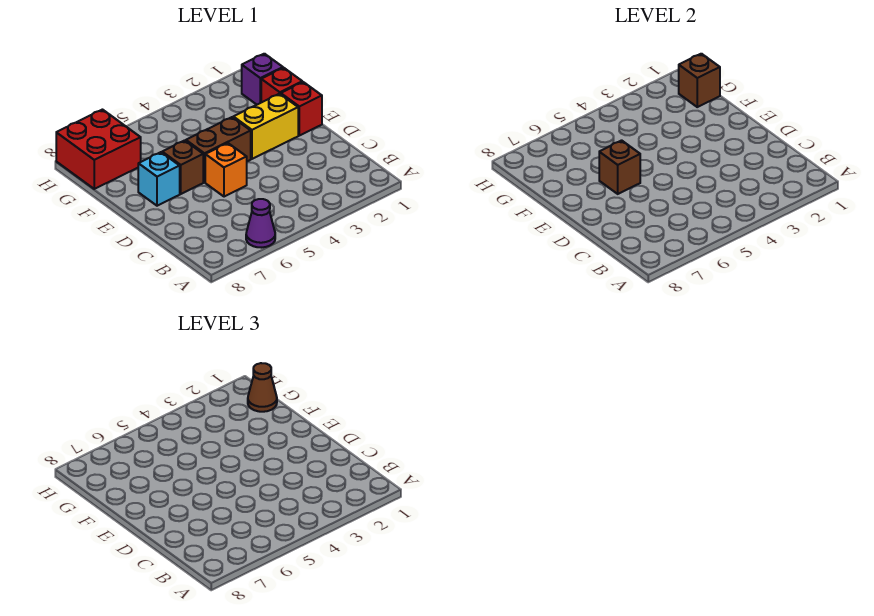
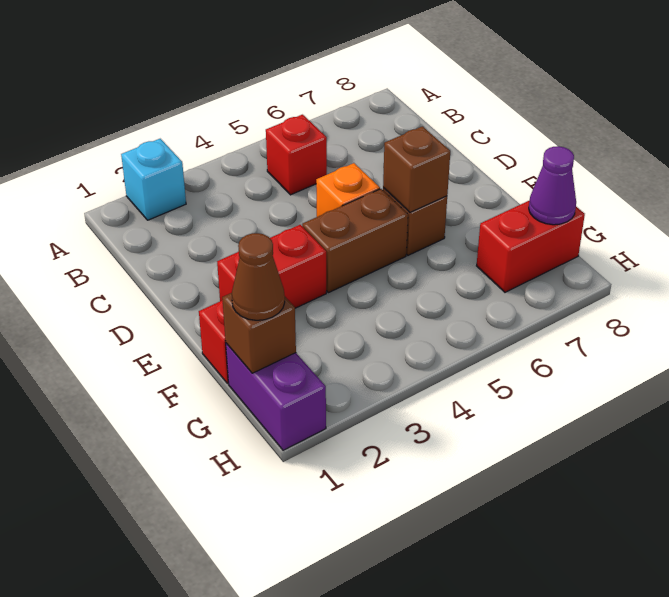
purple 1x1 cone [246,199,275,248] -> purple 1x1 cone moved to [529,146,576,225]
red 1x1 brick [281,82,322,136] -> red 1x1 brick moved to [266,115,327,195]
yellow 1x2 brick [233,94,298,159] -> red 1x2 brick [217,225,326,308]
cyan 1x1 brick [138,152,180,206] -> cyan 1x1 brick moved to [121,139,186,220]
purple 1x1 brick [242,54,283,105] -> purple 1x2 brick [226,343,326,450]
red 2x2 brick [56,110,141,189] -> red 1x2 brick [477,201,585,292]

